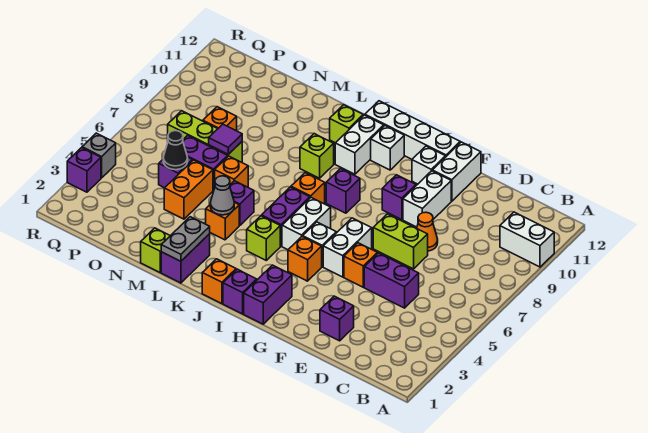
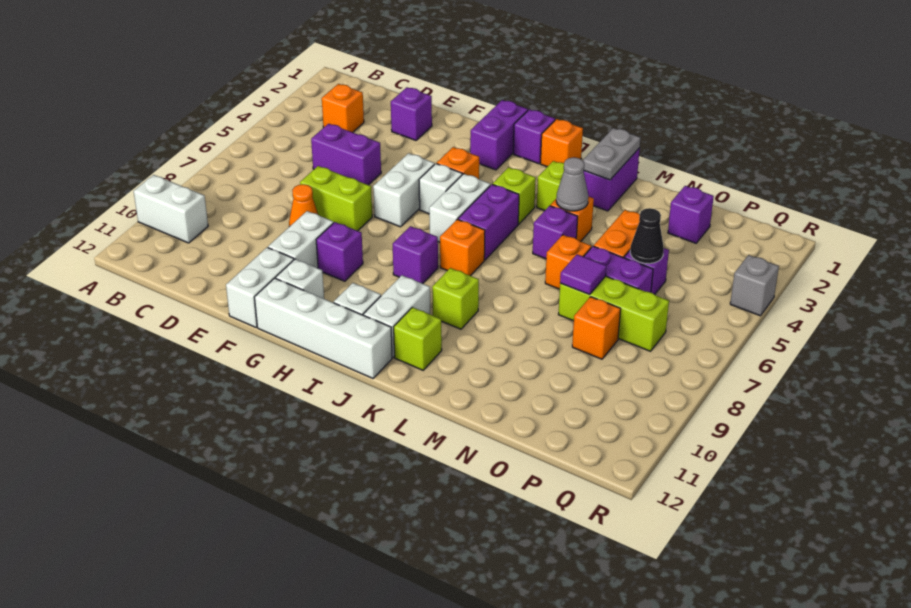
orange 1x1 brick [344,243,377,287] -> orange 1x1 brick moved to [322,84,364,132]
lime 1x1 brick [141,228,170,272] -> lime 1x1 brick moved to [537,161,564,211]
purple 1x1 brick [67,148,101,192] -> purple 1x1 brick moved to [668,186,714,243]

